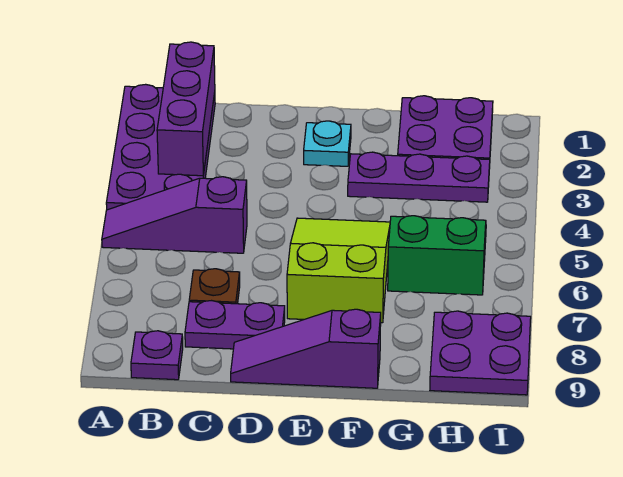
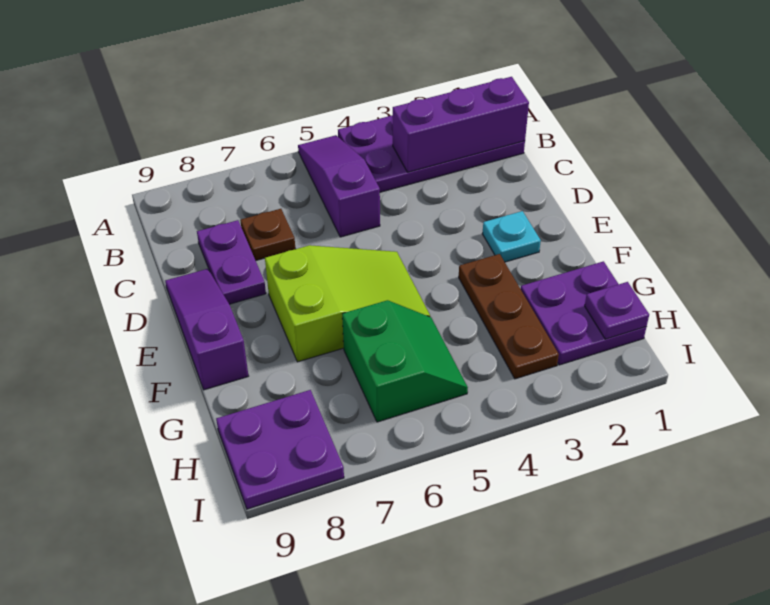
purple 1x1 plate [131,331,183,380] -> purple 1x1 plate moved to [585,282,649,339]
purple 1x3 plate [348,152,490,202] -> brown 1x3 plate [459,254,559,379]

